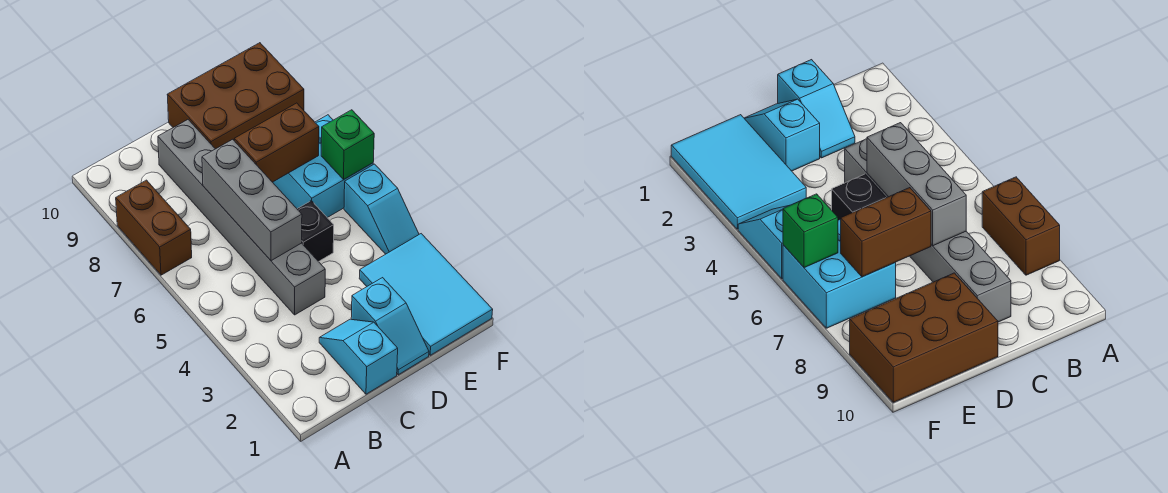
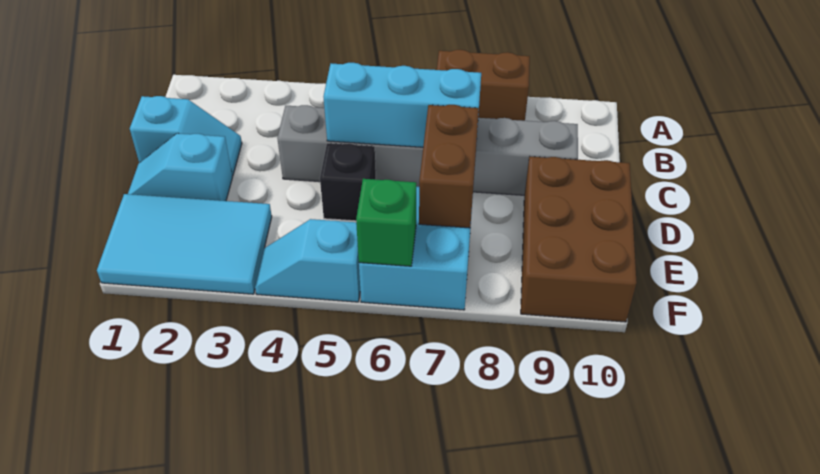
grey 1x3 brick [202,139,302,261] -> cyan 1x3 brick [324,63,481,147]

